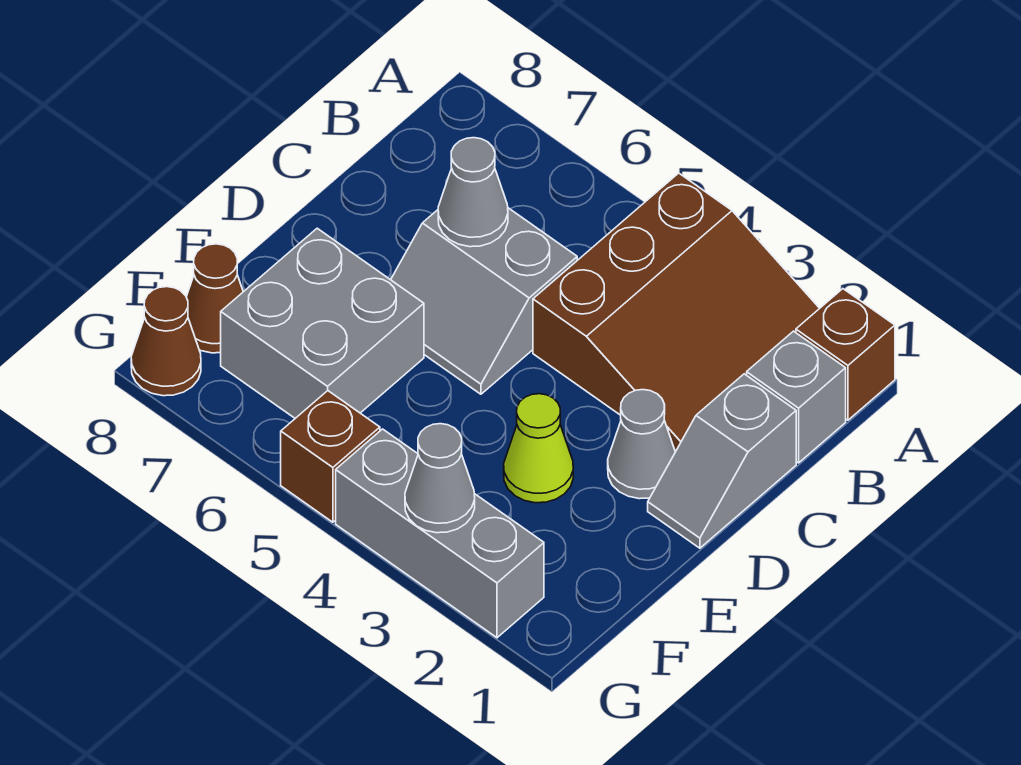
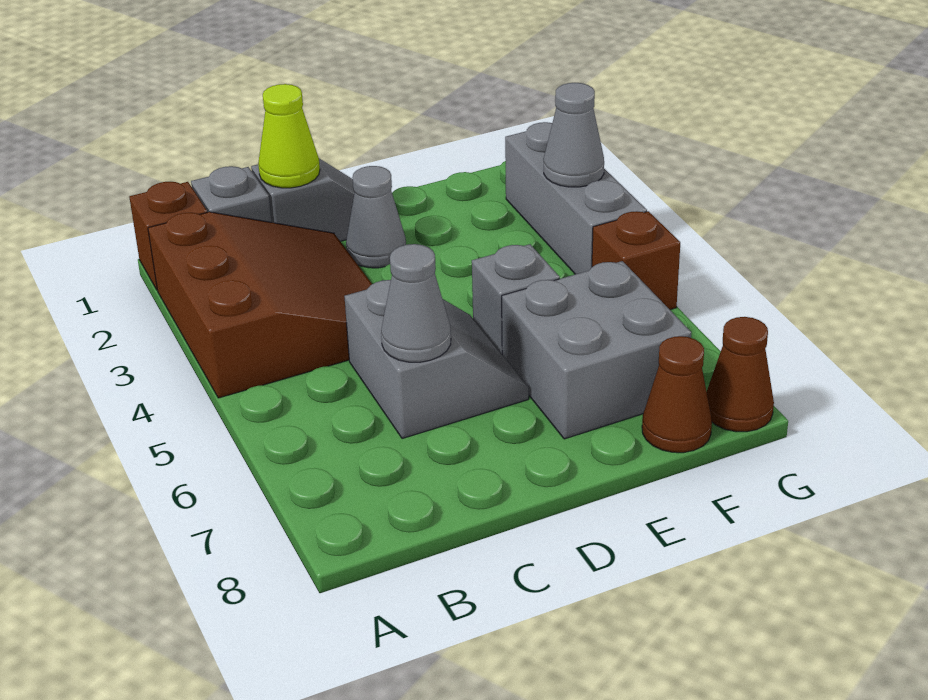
brown 3x3 slope [533,173,820,452] -> brown 3x3 slope turned to [148,212,372,398]
lime 1x1 cone [504,394,573,503] -> lime 1x1 cone moved to [258,84,320,188]
none -> grey 1x1 brick [472,244,560,354]

